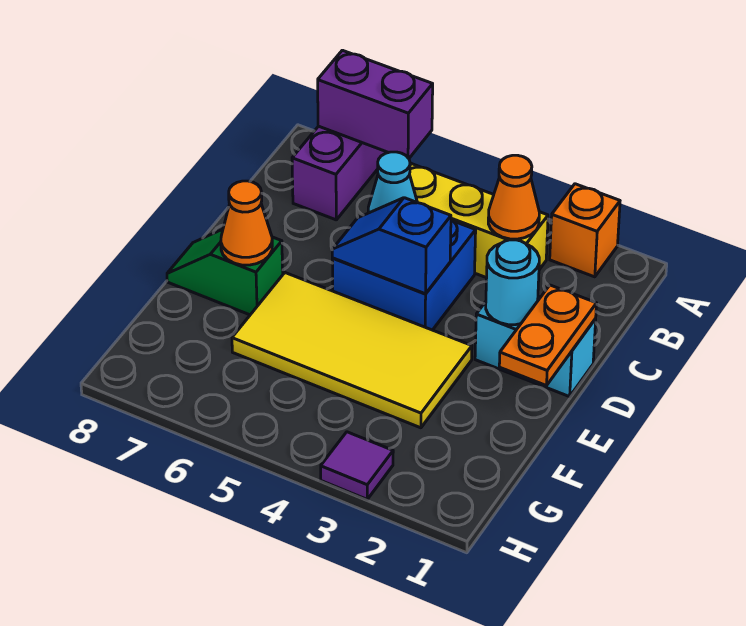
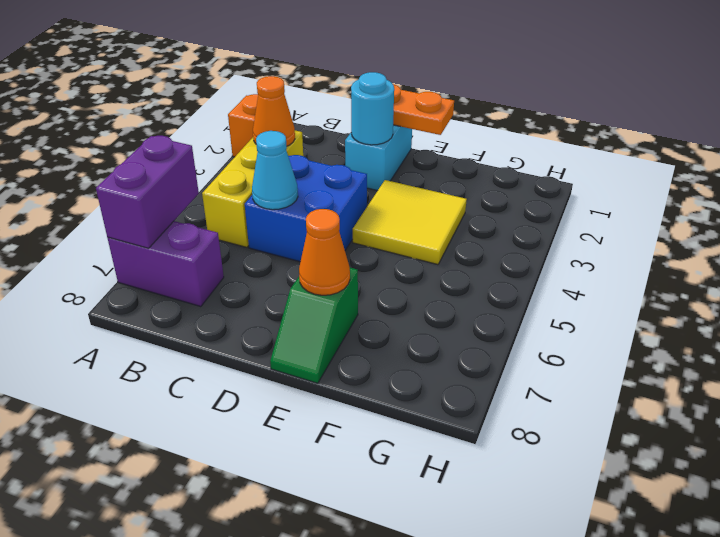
blue 1x2 slope [332,198,451,294] -> none
yellow 2x4 tile [232,273,472,428] -> yellow 2x2 tile [353,180,467,265]
purple 1x1 tile [321,432,393,499] -> none

